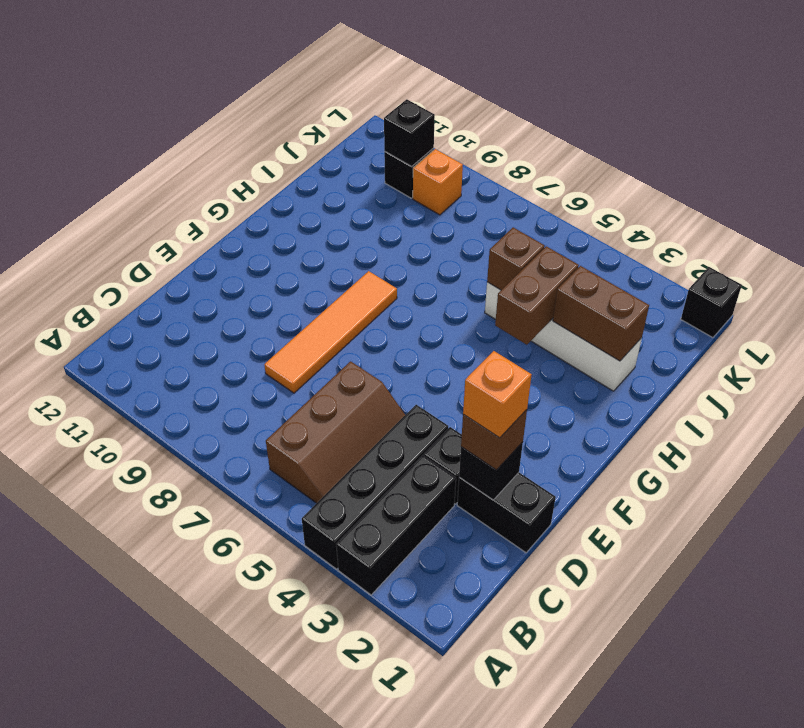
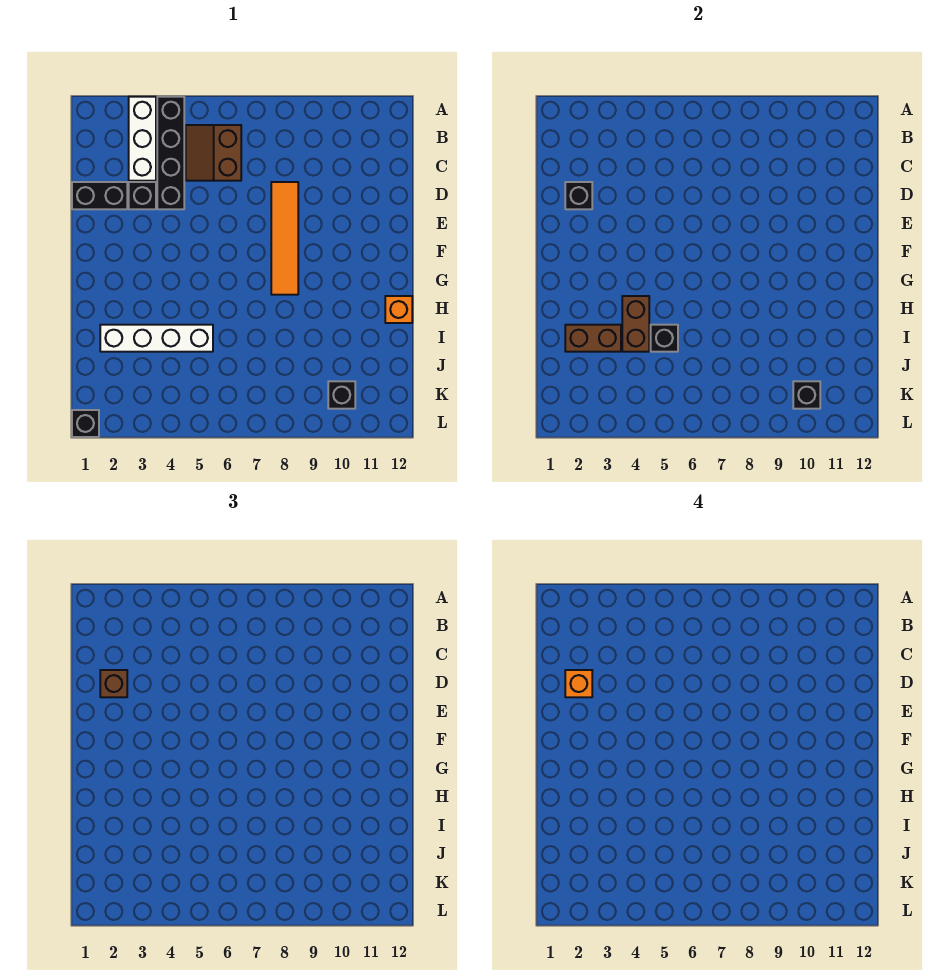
black 1x3 brick [336,455,456,595] -> white 1x3 brick [129,97,156,181]
brown 2x3 slope [266,361,405,503] -> brown 2x2 slope [186,125,241,181]
brown 1x1 brick [487,228,545,290] -> black 1x1 brick [651,325,678,352]
orange 1x1 brick [413,149,463,215] -> orange 1x1 brick moved to [385,296,412,323]

